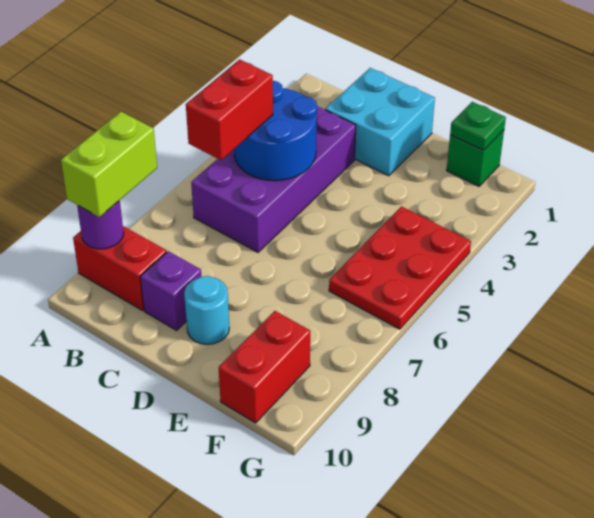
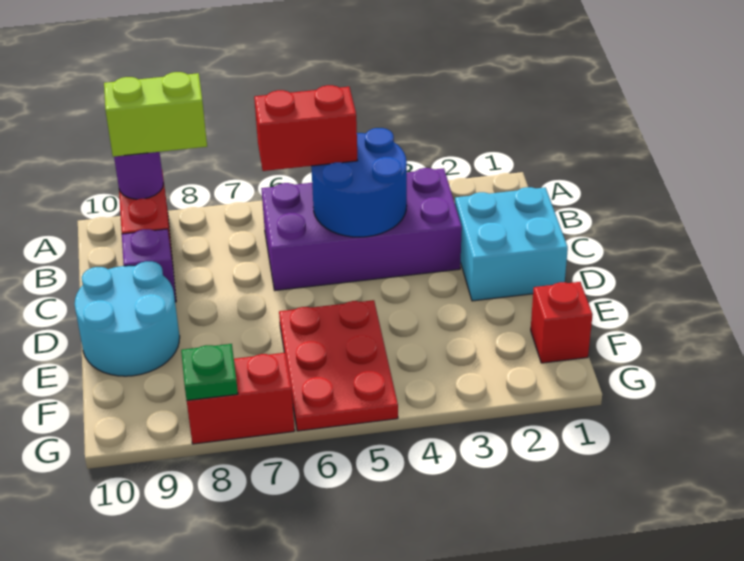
cyan 1x1 round brick [184,276,229,344] -> cyan 2x2 round brick [75,261,180,376]
green 1x1 brick [447,130,504,186] -> red 1x1 brick [531,282,593,363]
green 1x1 plate [450,102,506,150] -> green 1x1 plate moved to [181,344,238,400]
red 2x3 plate [329,207,471,329] -> red 2x3 plate turned to [279,300,398,431]
red 1x2 brick [219,311,310,423] -> red 1x2 brick moved to [187,353,295,444]

